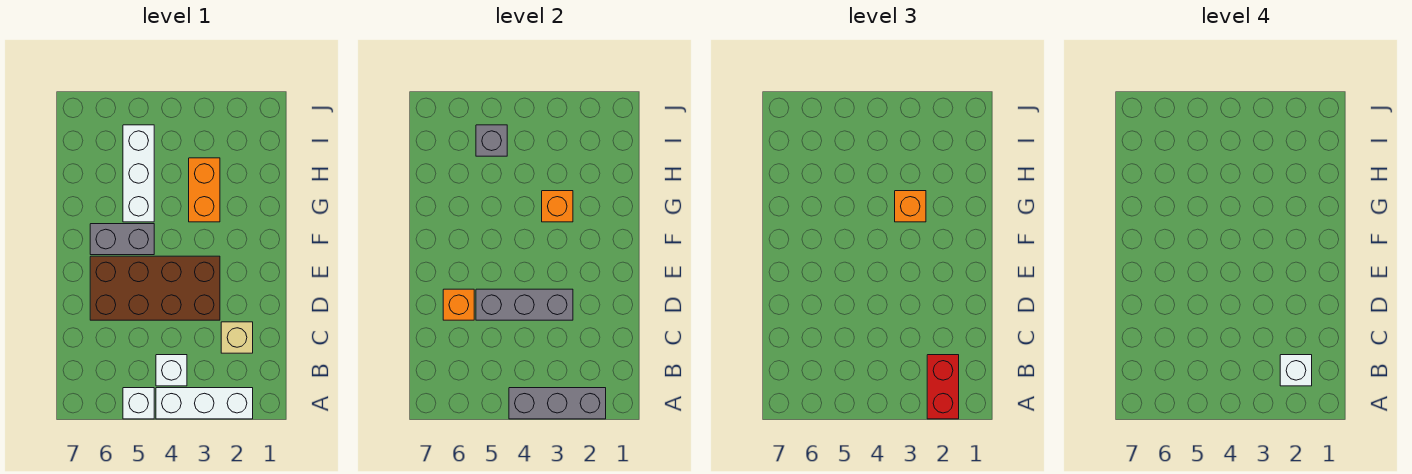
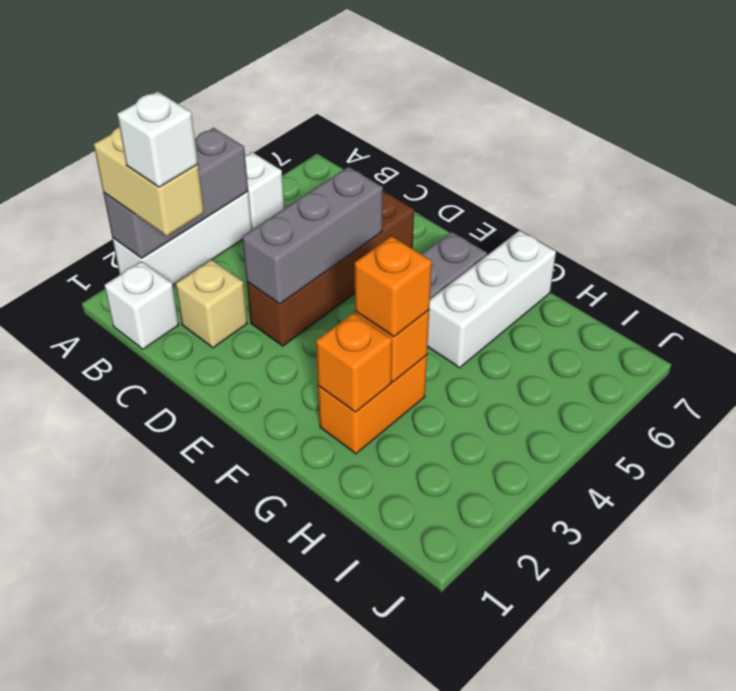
red 1x2 brick [927,355,959,419] -> tan 1x2 brick [94,127,204,236]
white 1x1 brick [156,355,187,386] -> white 1x1 brick moved to [105,261,179,349]
brown 2x4 brick [90,256,220,320] -> brown 1x4 brick [247,191,414,346]
orange 1x1 brick [443,289,474,320] -> orange 1x1 brick moved to [316,313,392,412]
orange 1x2 brick [189,158,220,222] -> orange 1x2 brick turned to [318,355,427,454]
white 1x3 brick [123,125,154,222] -> white 1x3 brick turned to [427,230,556,368]
grey 1x1 brick [476,125,507,156] -> none

